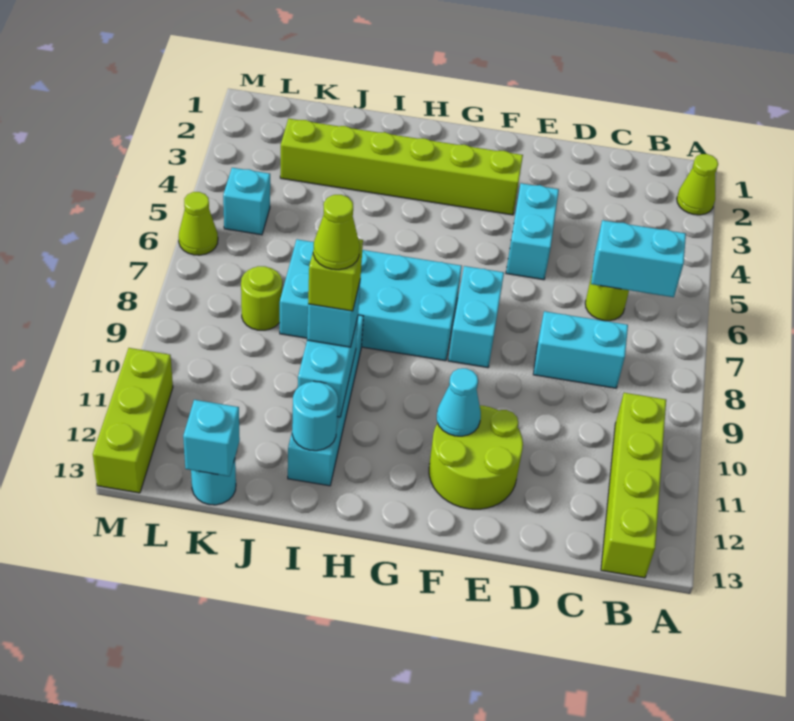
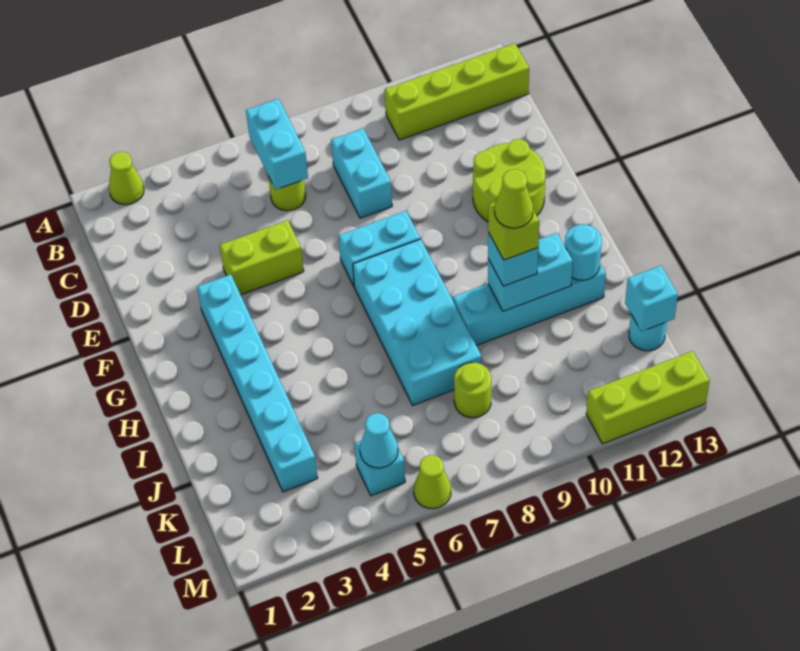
cyan 1x2 brick [506,183,559,280] -> lime 1x2 brick [220,220,304,295]
lime 1x6 brick [280,119,523,215] -> cyan 1x6 brick [197,274,318,492]
cyan 1x1 cone [437,368,481,436] -> cyan 1x1 cone moved to [360,413,398,468]

